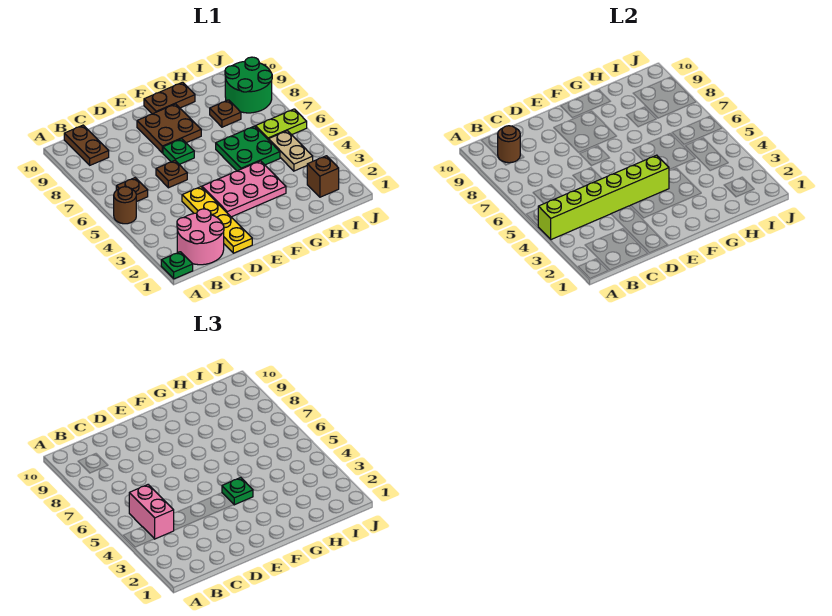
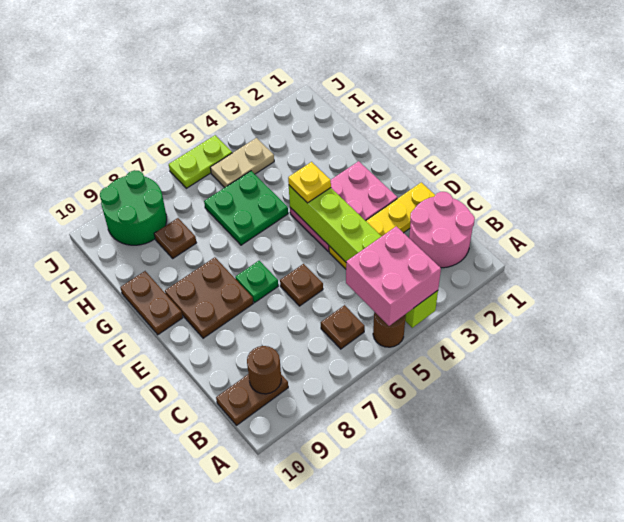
green 1x1 plate [161,252,193,279] -> none
pink 1x2 brick [129,485,174,539] -> pink 2x2 brick [346,226,441,326]
pink 2x3 plate [202,161,286,217] -> pink 2x3 plate turned to [290,161,398,251]
green 1x1 plate [222,478,253,505] -> yellow 1x1 plate [288,162,331,203]
brown 1x1 brick [307,156,339,197] -> none
lime 1x2 plate [256,109,307,140] -> lime 1x2 plate turned to [169,135,232,188]

